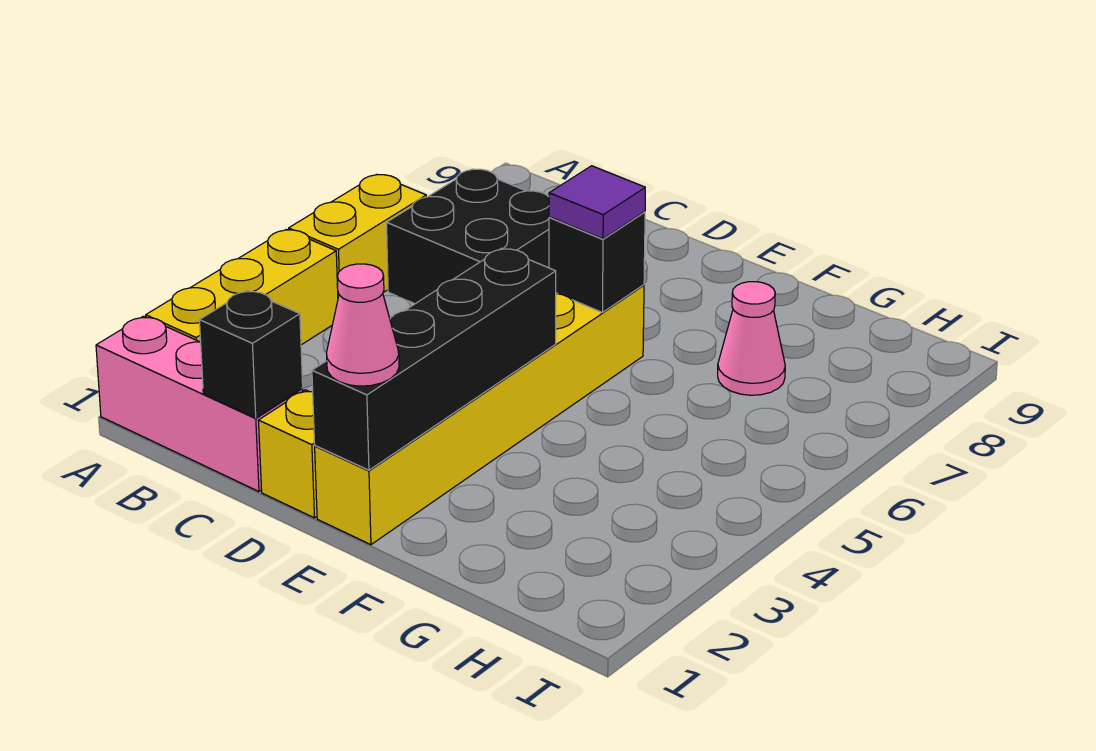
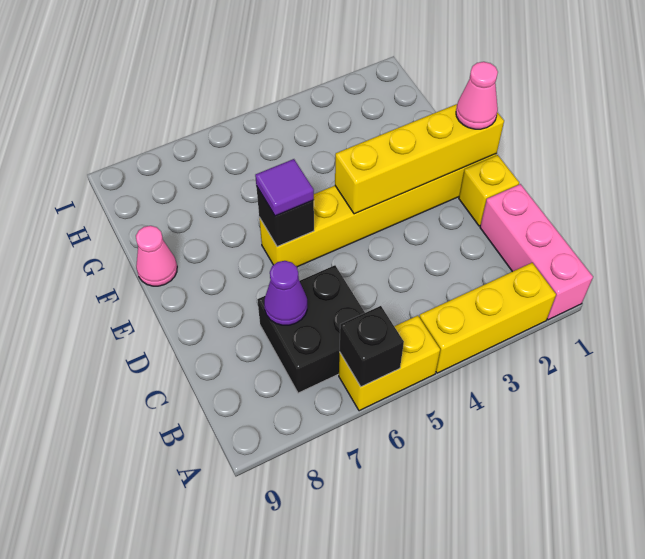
black 1x1 brick [200,290,303,418] -> black 1x1 brick moved to [340,306,404,387]
none -> purple 1x1 cone [264,261,307,325]
black 1x4 brick [312,248,556,470] -> yellow 1x4 brick [335,104,504,214]
pink 1x1 cone [718,282,785,395] -> pink 1x1 cone moved to [136,226,177,286]

